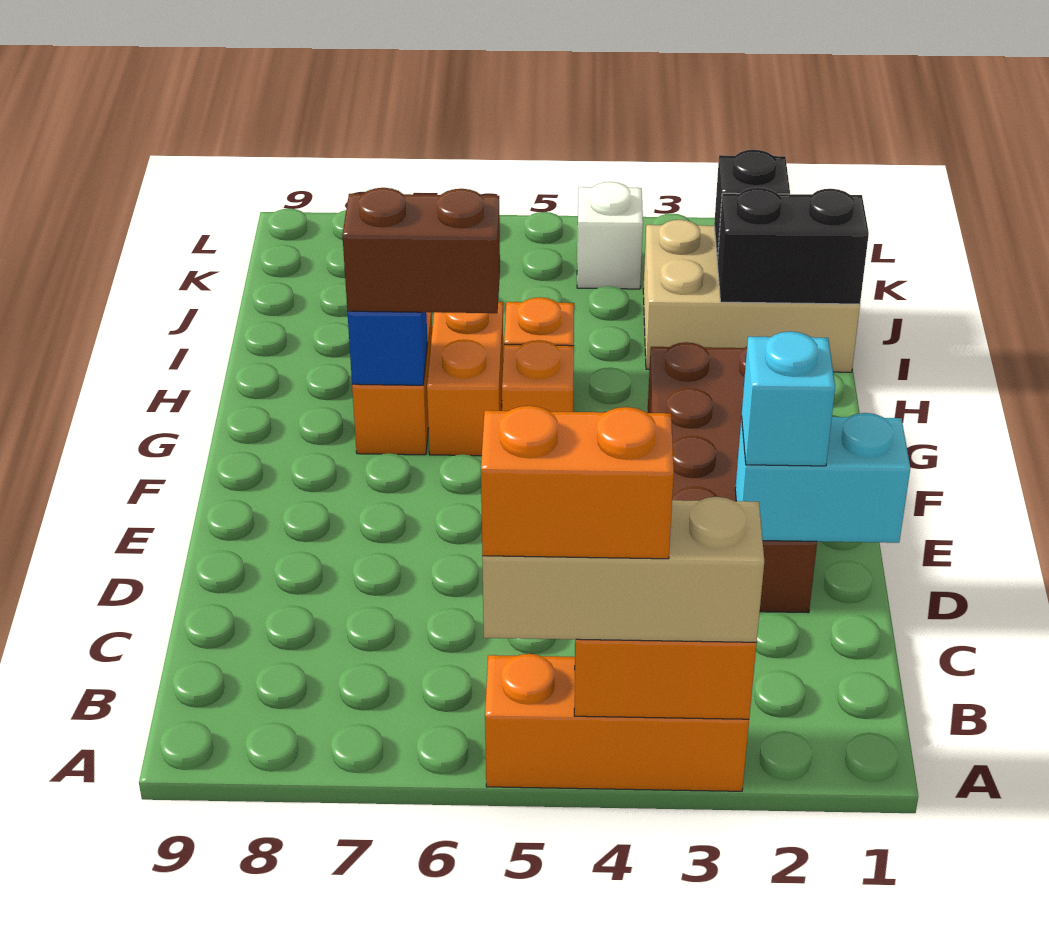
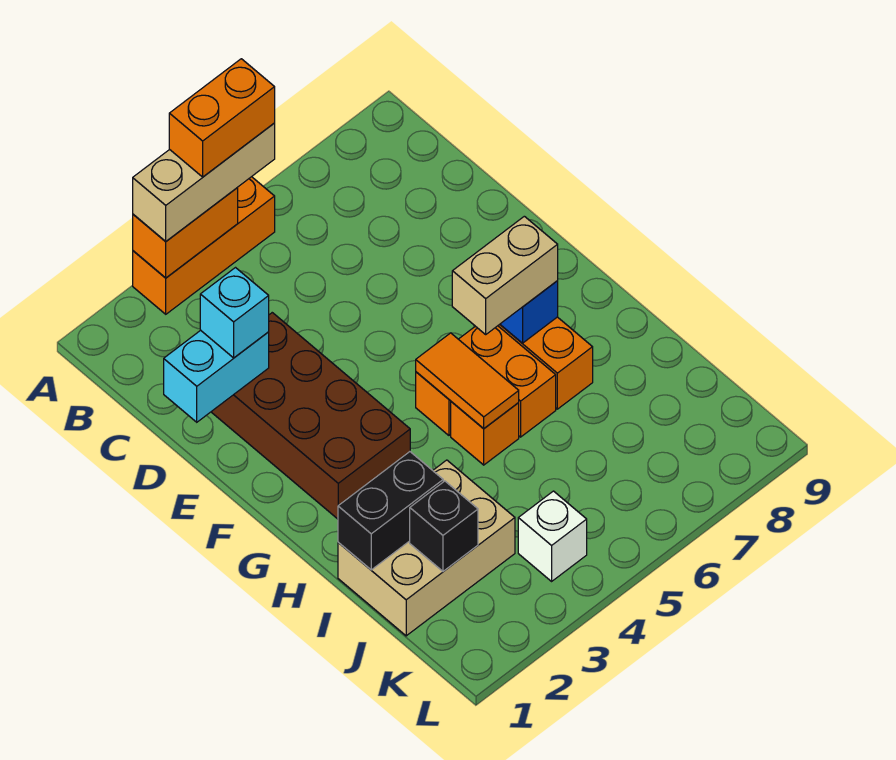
none -> orange 1x2 tile [416,333,519,429]
brown 1x2 brick [342,188,500,313] -> tan 1x2 brick [452,216,558,334]

